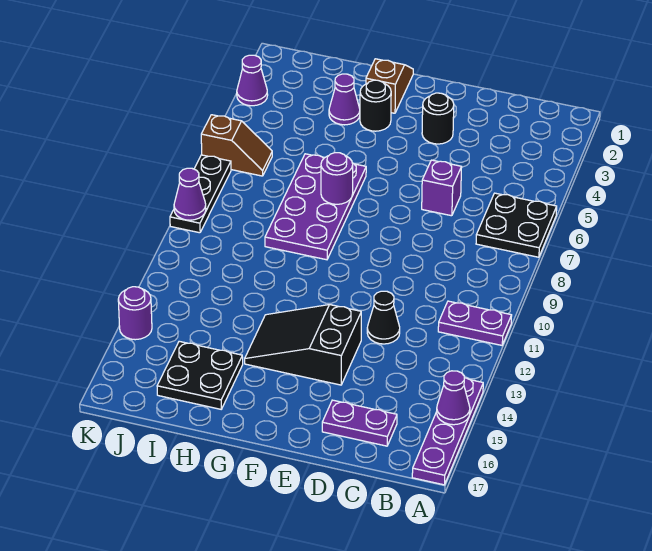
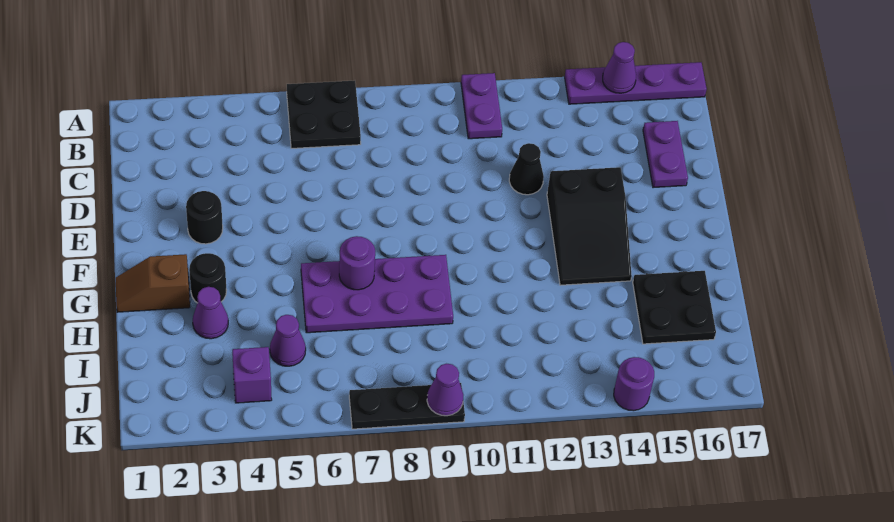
purple 1x1 brick [422,160,462,216] -> purple 1x1 brick moved to [232,347,272,403]
brown 1x2 slope [201,115,272,176] -> none
purple 1x1 cone [237,55,268,106] -> purple 1x1 cone moved to [270,315,306,366]

